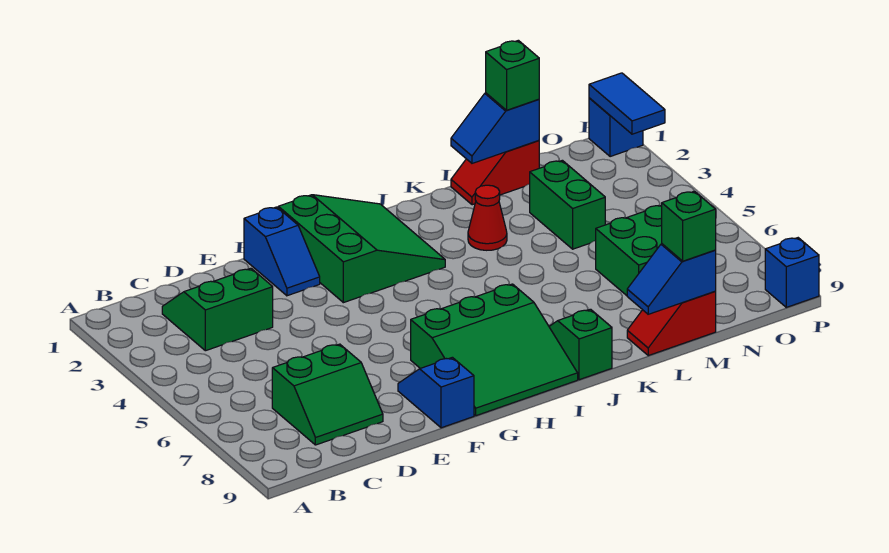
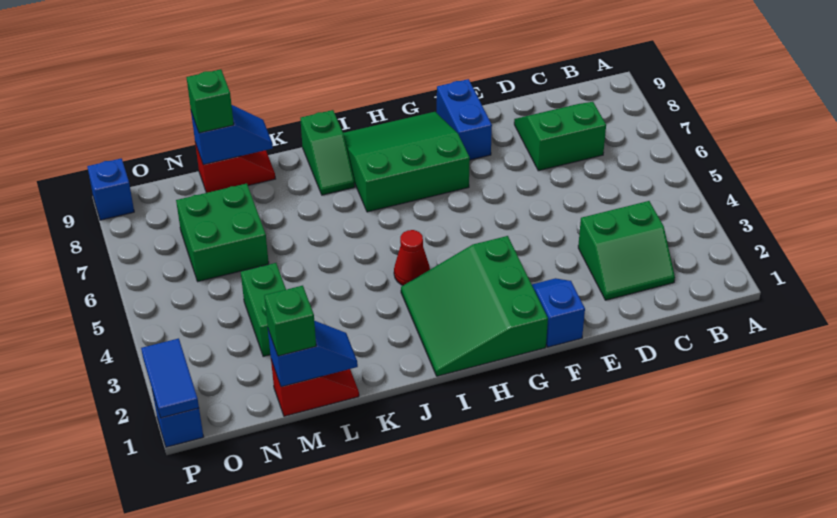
blue 1x2 slope [398,357,474,428] -> blue 1x2 brick [437,79,492,160]
red 1x1 cone [468,185,507,250] -> red 1x1 cone moved to [394,230,430,285]

